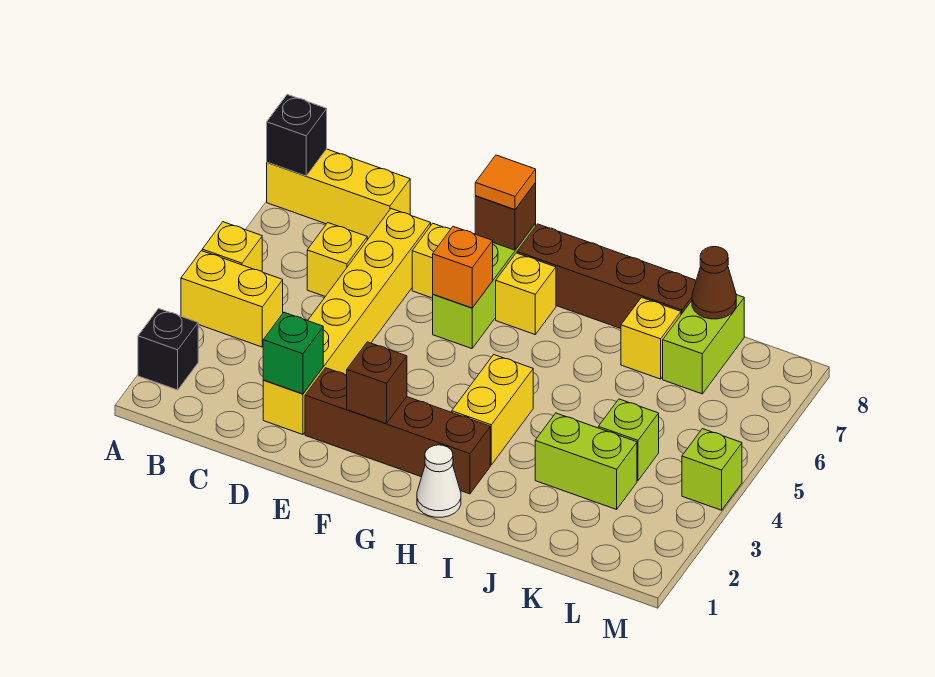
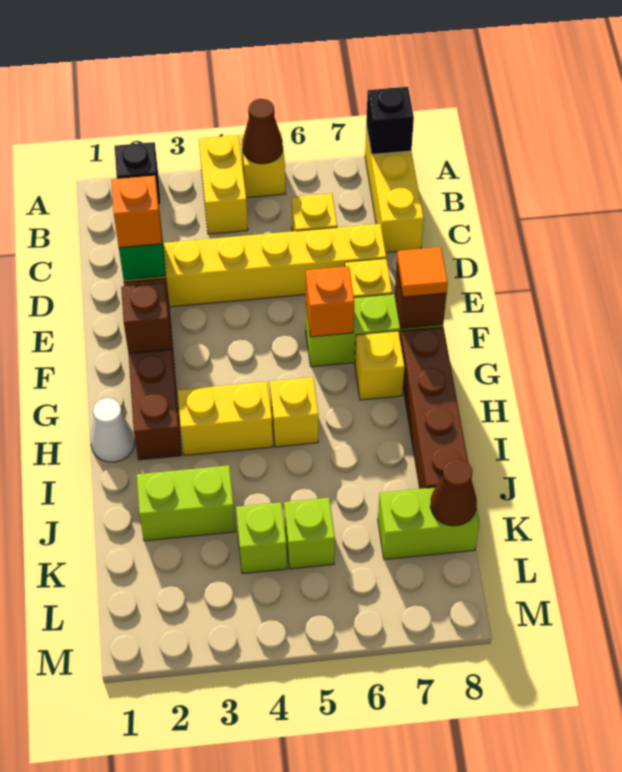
none -> brown 1x1 cone [242,99,283,164]
none -> orange 1x1 brick [111,176,162,248]
lime 1x2 brick [535,413,637,509] -> lime 1x2 brick turned to [137,465,235,541]
yellow 1x1 brick [621,298,681,379] -> yellow 1x1 brick moved to [270,377,318,447]
lime 1x1 brick [682,429,742,510] -> lime 1x1 brick moved to [284,498,335,569]

